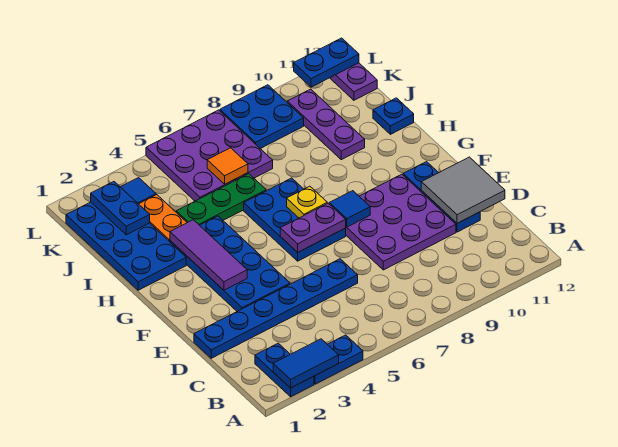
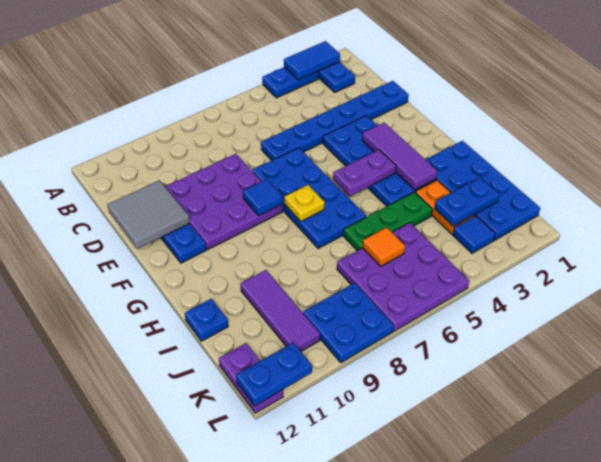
blue 2x3 plate [244,178,346,261] -> blue 2x4 plate [252,148,366,249]
purple 1x2 plate [280,203,346,252] -> purple 1x2 plate moved to [333,150,396,197]
purple 1x3 plate [287,89,365,160] -> purple 1x3 tile [240,270,320,351]
blue 1x2 plate [91,182,150,235] -> blue 1x2 plate turned to [435,177,499,226]

